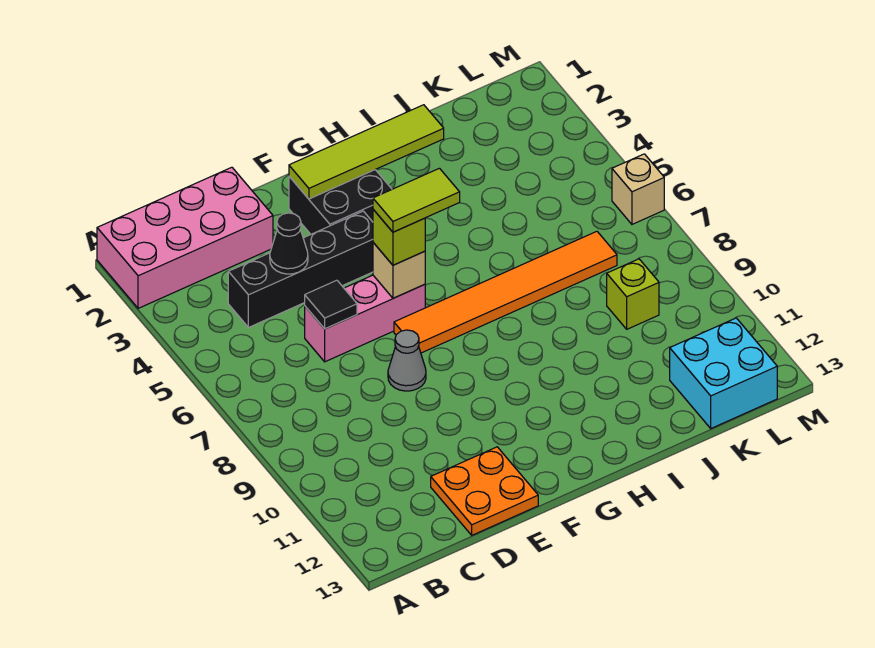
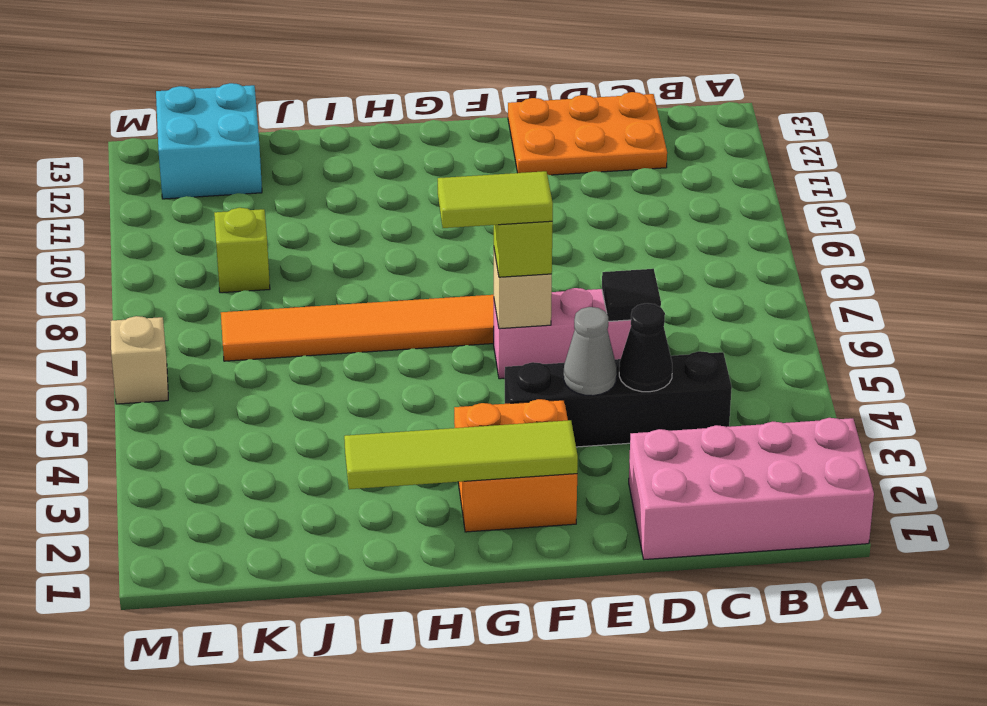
orange 2x2 plate [431,447,538,535] -> orange 2x3 plate [508,92,667,175]
grey 1x1 cone [388,330,426,391] -> grey 1x1 cone moved to [563,307,617,396]
black 2x2 brick [289,170,392,234] -> orange 2x2 brick [454,399,577,532]

